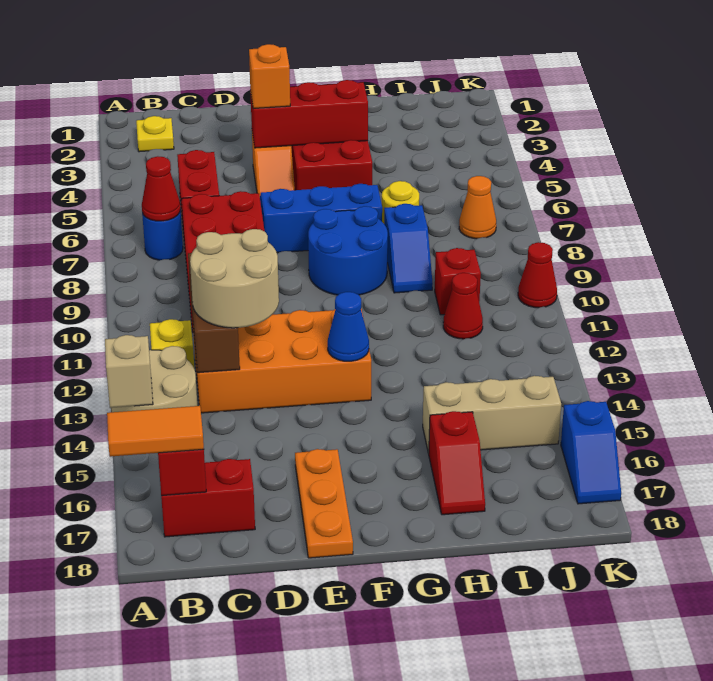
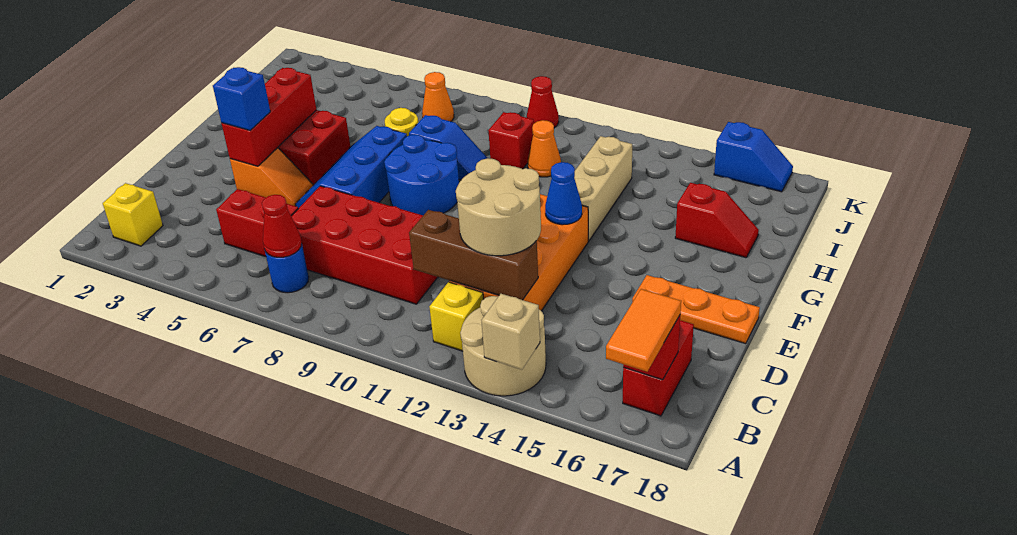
yellow 1x1 plate [136,116,174,152] -> yellow 1x1 brick [103,183,163,246]
orange 1x1 brick [249,44,290,109] -> blue 1x1 brick [213,67,270,130]
tan 1x3 brick [423,376,561,454] -> tan 1x3 brick moved to [574,136,632,241]
red 1x1 cone [443,273,483,339] -> orange 1x1 cone [528,120,561,177]

